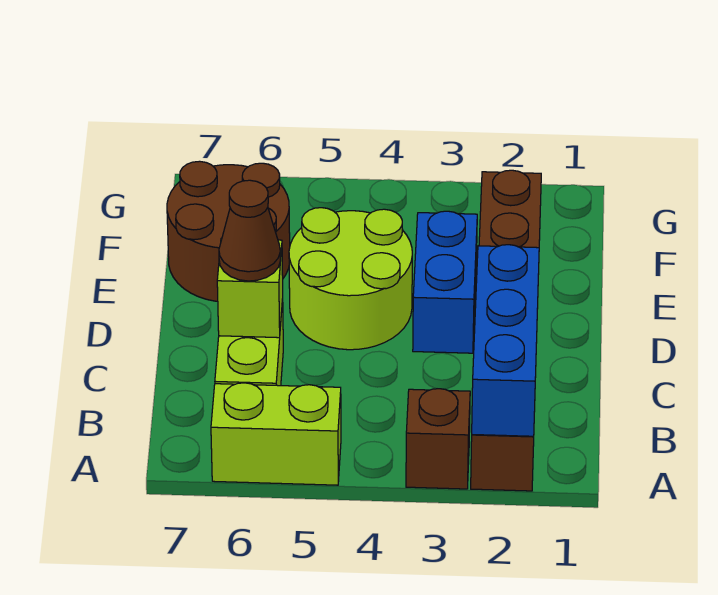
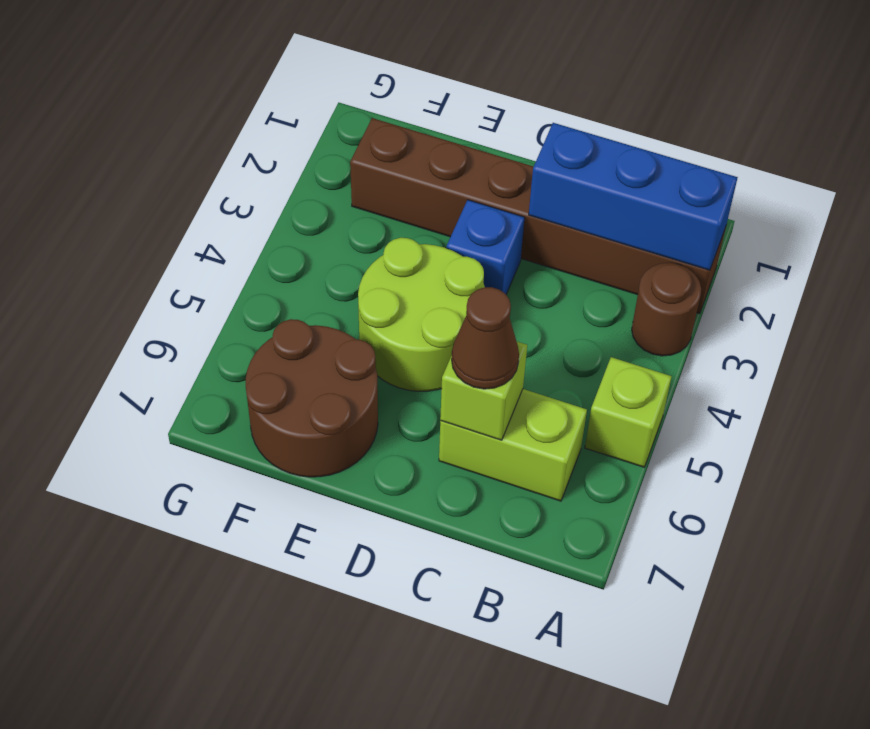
brown 1x1 brick [406,389,470,489] -> brown 1x1 round brick [632,263,701,356]
lime 1x2 brick [211,383,341,485] -> lime 1x1 brick [585,357,672,467]
blue 1x2 brick [413,211,477,353] -> blue 1x1 brick [447,200,525,294]

